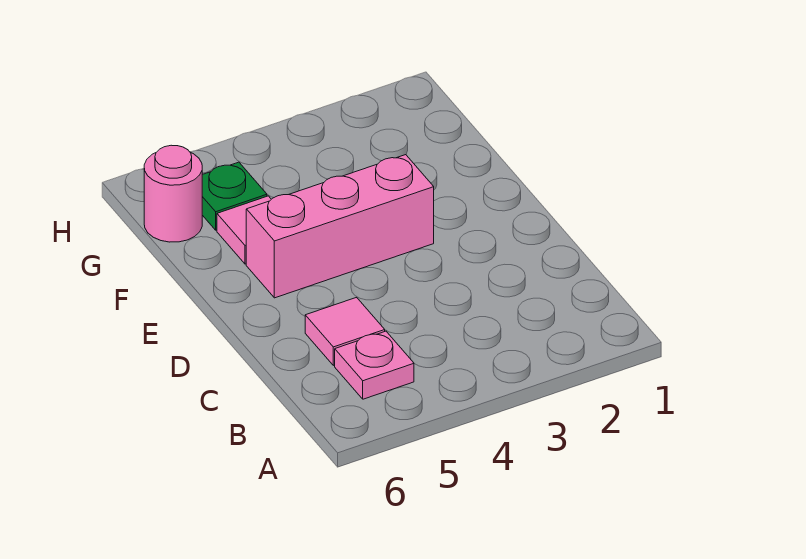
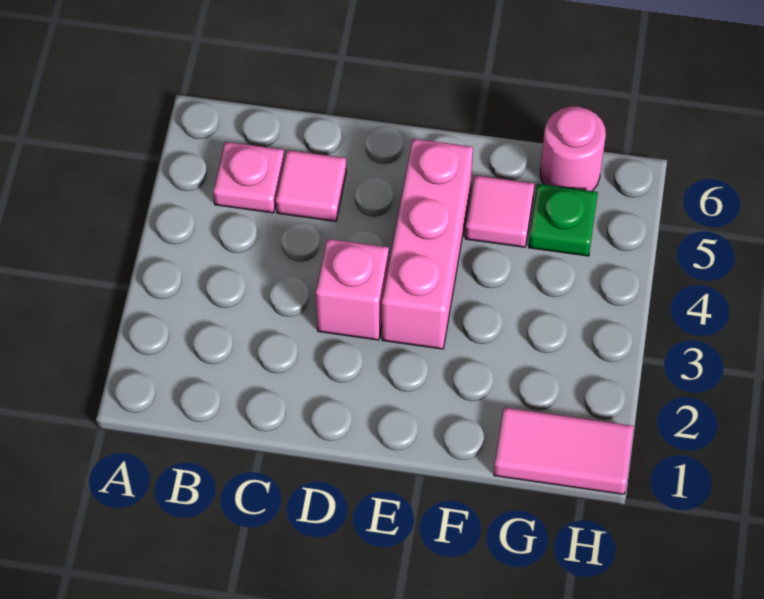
none -> pink 1x1 brick [316,239,389,340]
none -> pink 1x2 tile [494,407,634,494]

